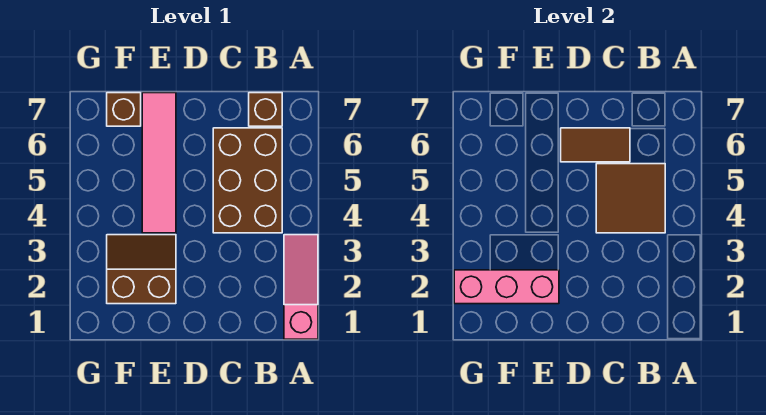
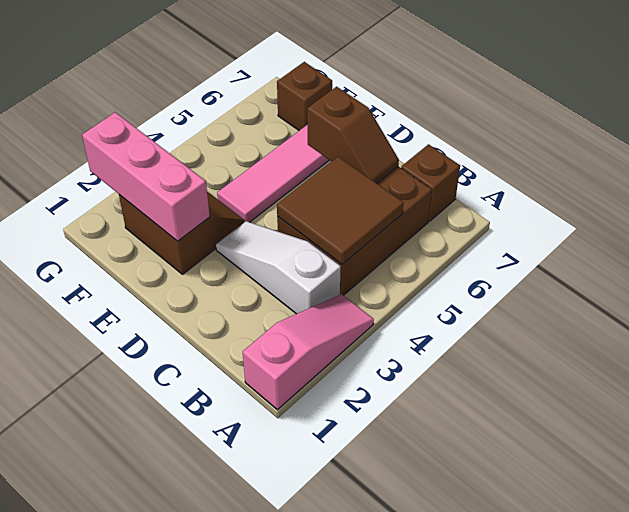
none -> white 1x3 slope [216,221,341,314]
brown 1x2 tile [561,128,630,162] -> brown 1x2 slope [307,87,399,183]

